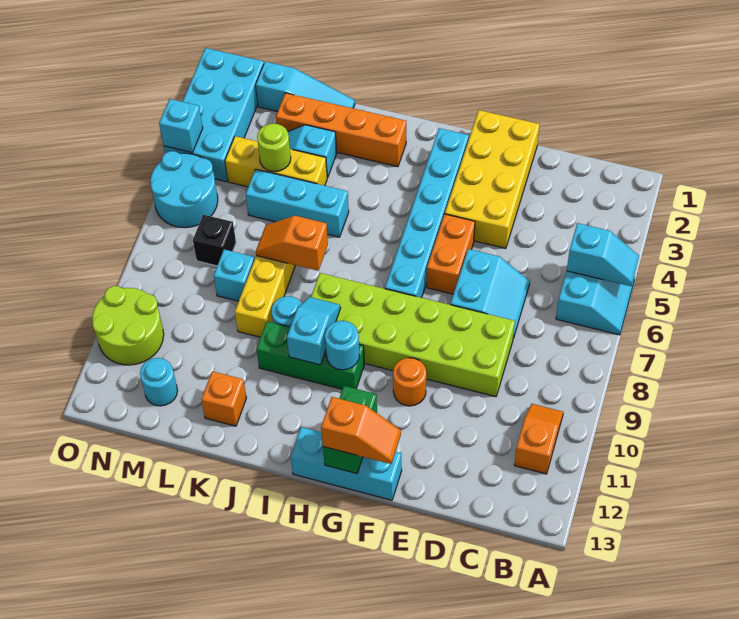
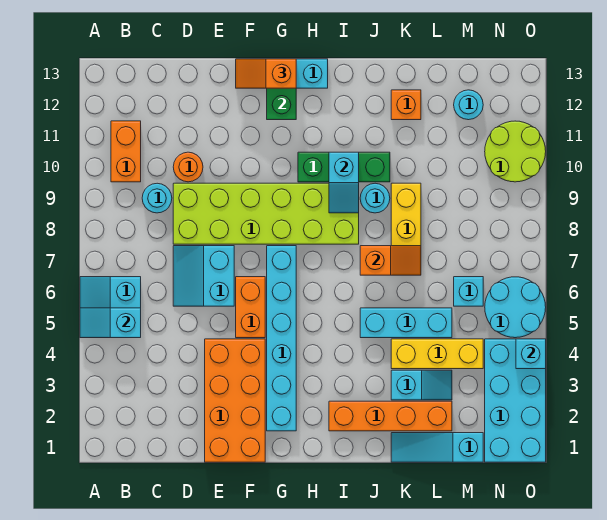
orange 1x2 slope [514,404,563,474] -> orange 1x2 brick [111,121,141,182]
yellow 2x4 brick [445,110,539,248] -> orange 2x4 brick [205,339,265,462]
orange 1x1 round brick [393,358,426,406] -> orange 1x1 round brick moved to [173,152,203,182]
cyan 1x1 round brick [325,321,359,370] -> cyan 1x1 round brick moved to [142,183,172,213]
lime 1x1 round brick [257,124,291,172] -> none
cyan 1x1 brick [214,249,254,301] -> cyan 1x1 brick moved to [454,277,483,306]
black 1x1 brick [193,215,236,266] -> none

